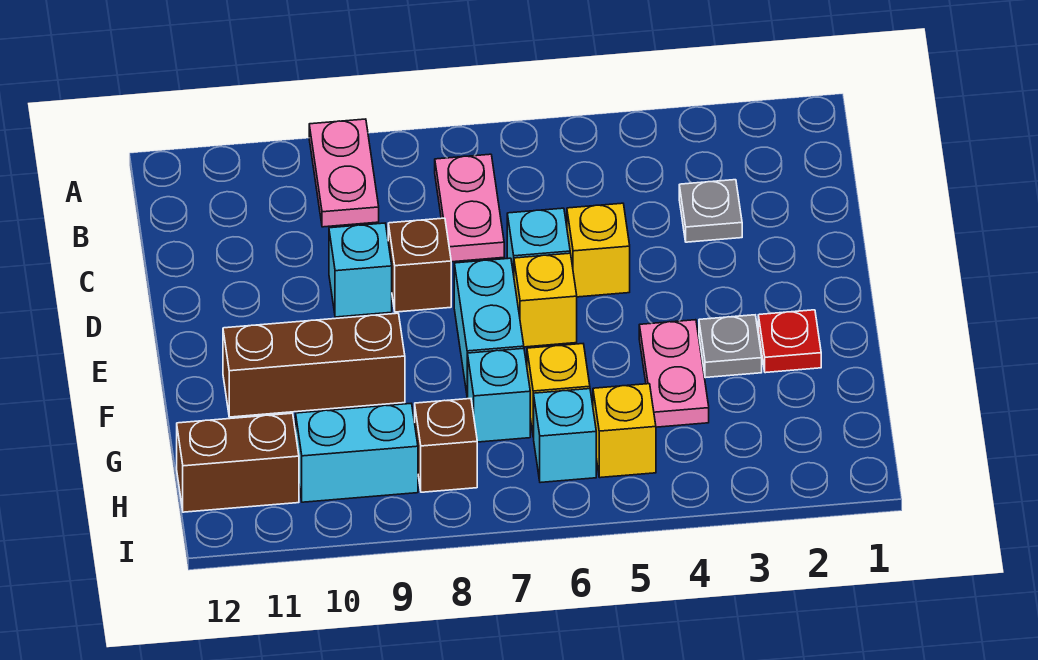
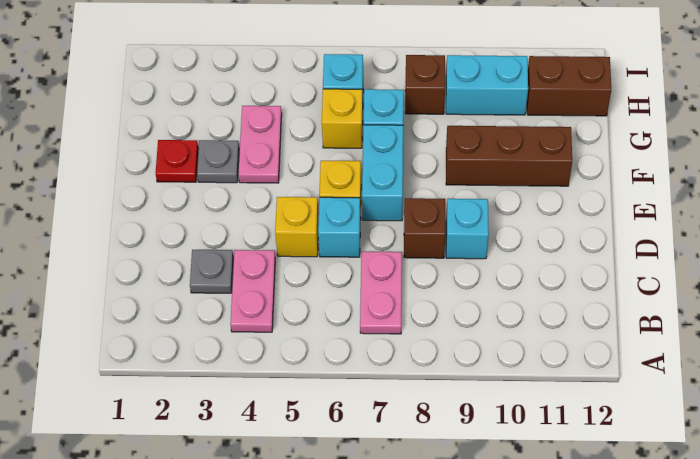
pink 1x2 plate [309,119,379,227] -> pink 1x2 plate moved to [230,250,275,332]
yellow 1x1 brick [593,384,656,478] -> none

